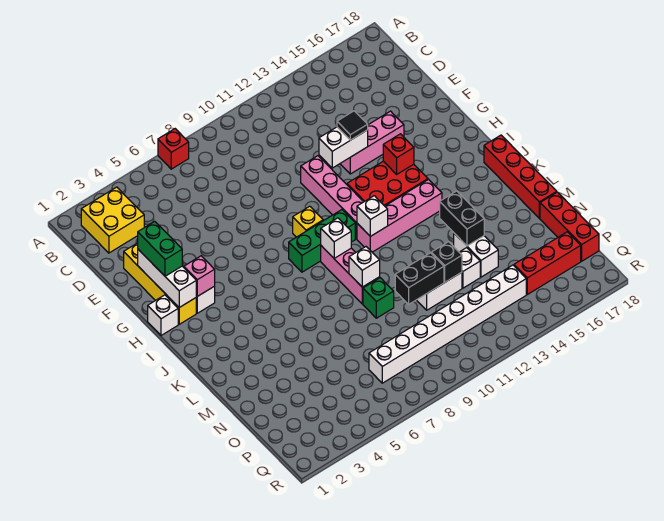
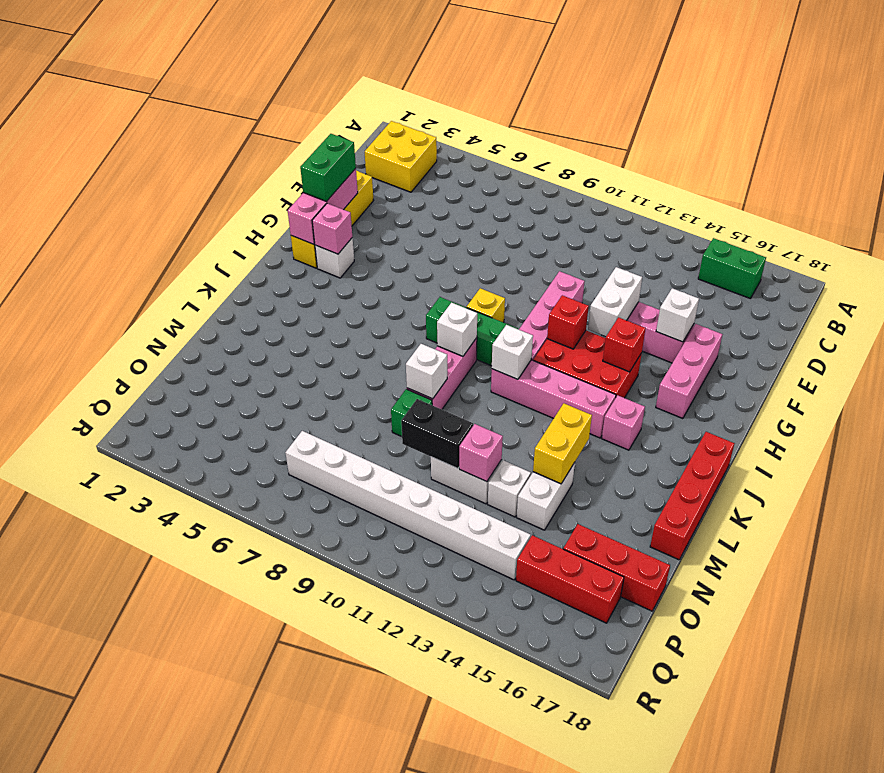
red 1x1 brick [158,129,189,169] -> red 1x1 brick moved to [547,295,589,349]
none -> green 1x2 brick [698,238,766,299]
white 1x3 brick [138,249,196,308] -> pink 1x3 brick [288,168,358,244]
white 1x2 brick [319,127,368,168] -> white 1x2 brick turned to [588,267,642,337]
black 1x1 tile [337,111,368,140] -> none
none -> pink 1x3 brick [656,324,722,419]
white 1x1 brick [148,295,178,335] -> white 1x1 brick moved to [656,288,699,342]
none -> pink 1x1 brick [602,395,645,450]
black 1x2 brick [440,191,484,246] -> yellow 1x2 brick [533,403,592,484]
black 1x1 brick [431,242,462,282] -> pink 1x1 brick [459,424,503,482]
red 1x3 brick [540,192,599,261] -> red 1x3 brick turned to [563,524,670,611]

